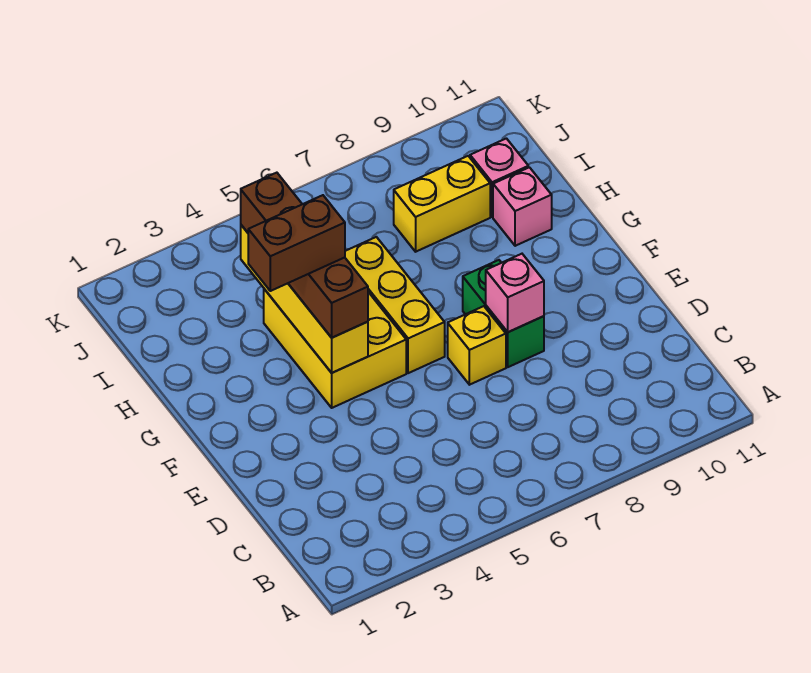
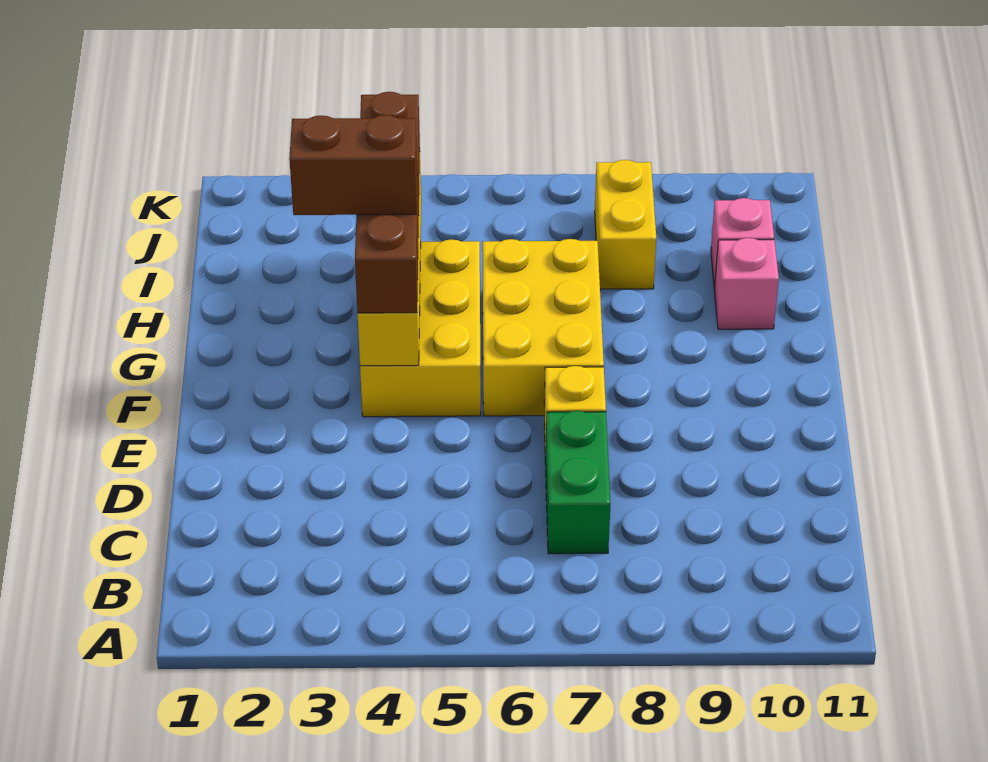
green 1x2 brick [463,260,544,367] -> green 1x2 brick moved to [545,411,611,554]
pink 1x1 brick [486,254,544,332] -> none
yellow 1x3 brick [345,237,445,373] -> yellow 2x3 brick [482,239,604,416]
yellow 1x2 brick [394,156,490,252] -> yellow 1x2 brick turned to [595,160,656,289]

